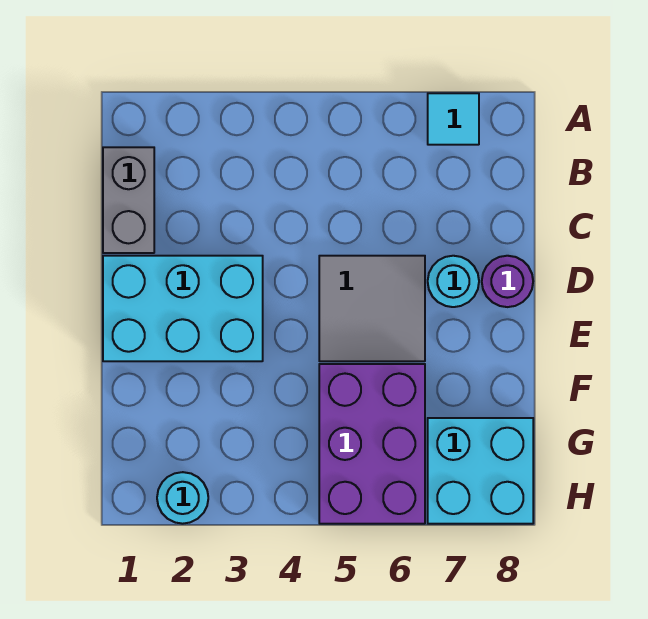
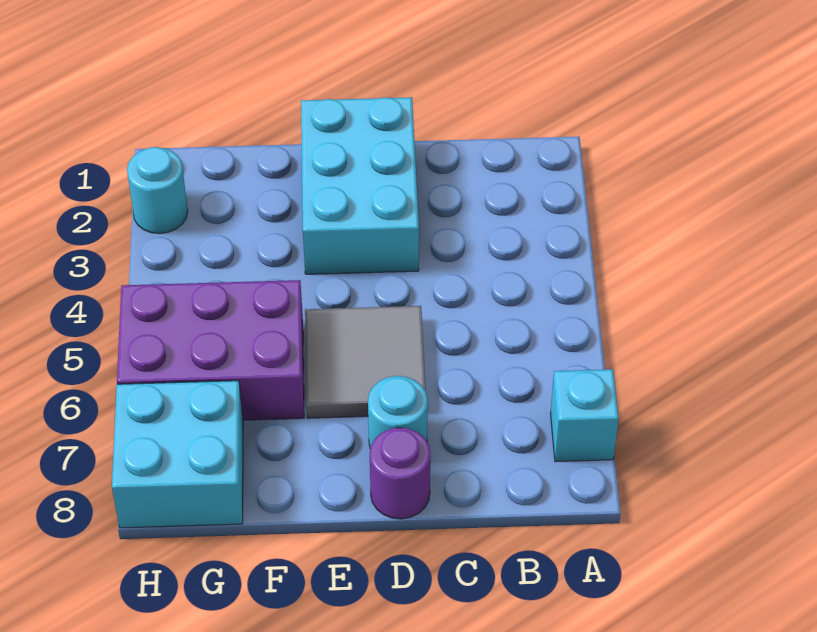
cyan 1x1 tile [428,93,479,145] -> cyan 1x1 brick [550,369,619,462]
grey 1x2 brick [103,147,154,253] -> none

